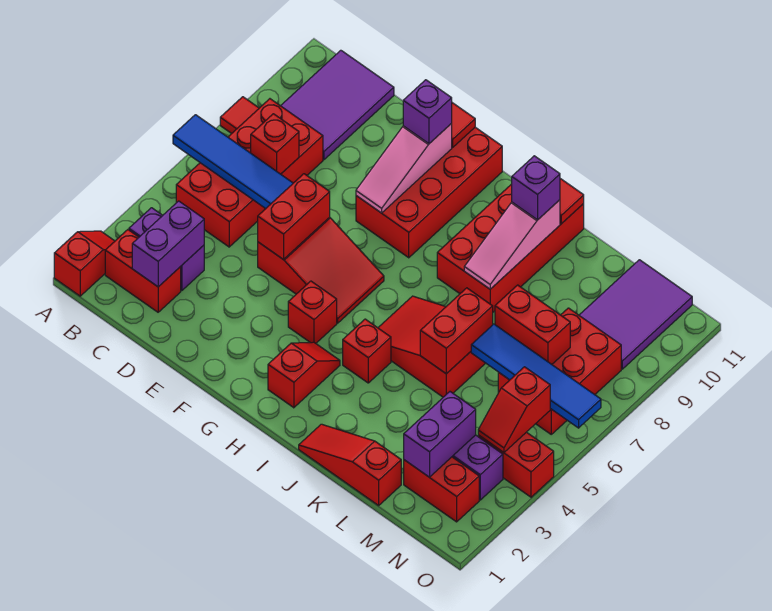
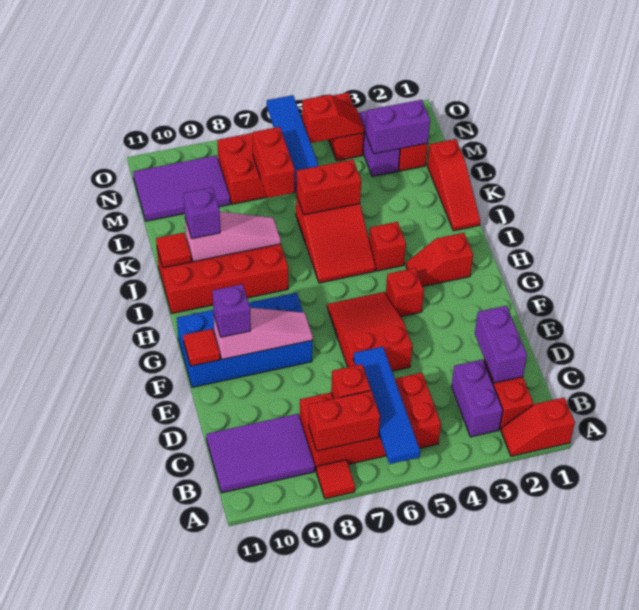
purple 1x2 brick [132,201,204,287] -> purple 1x2 brick turned to [475,306,527,383]
red 1x2 brick [258,174,330,259] -> red 1x2 brick moved to [309,391,380,451]
red 2x4 brick [356,127,502,258] -> blue 2x4 brick [177,293,313,387]

